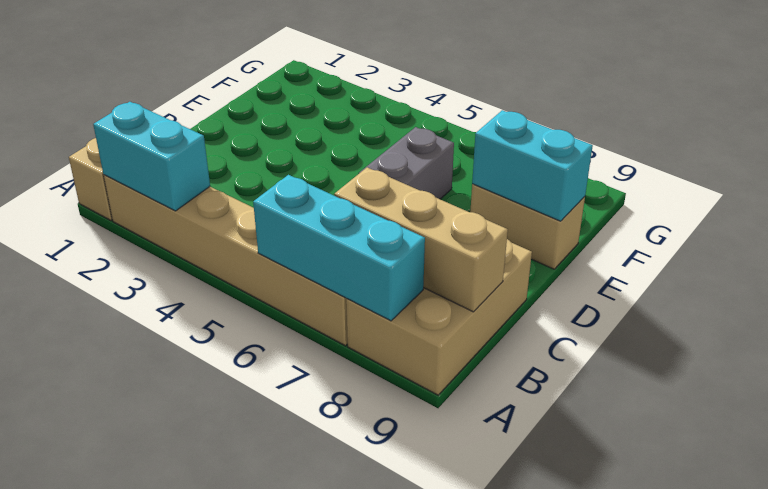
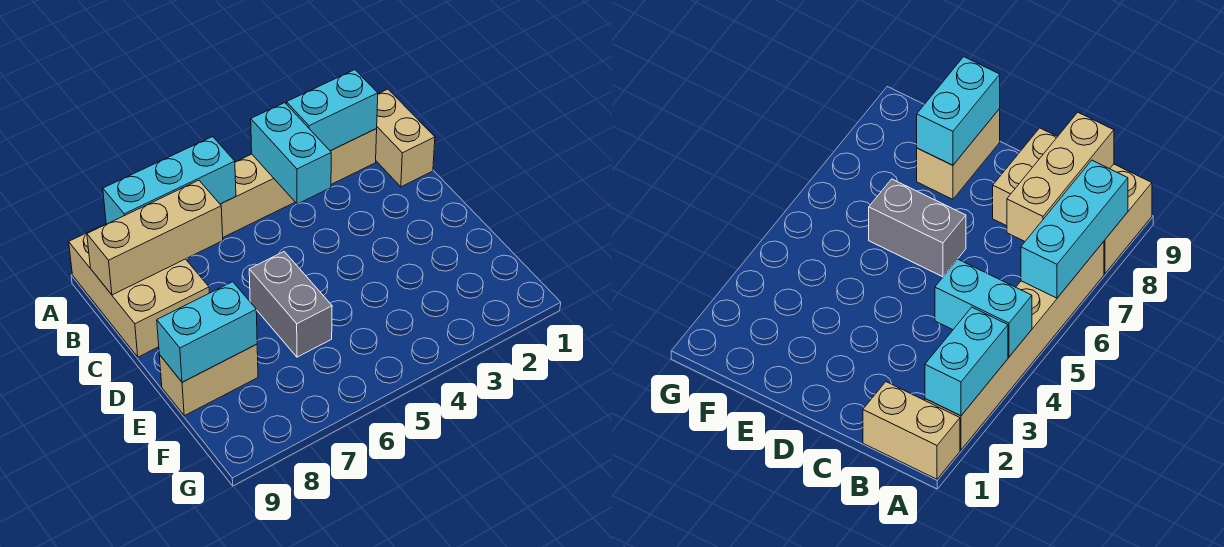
none -> cyan 1x2 brick [251,103,331,204]

